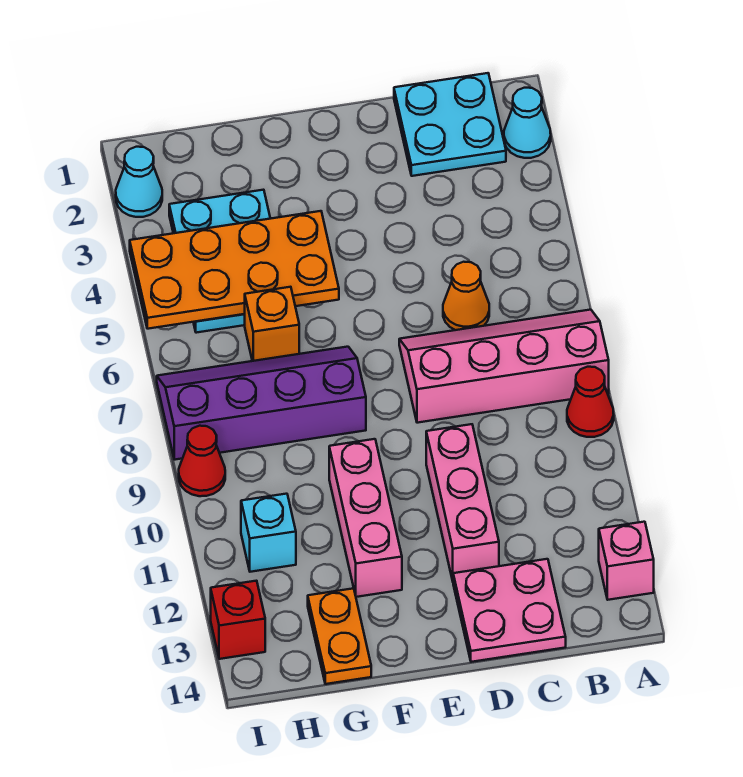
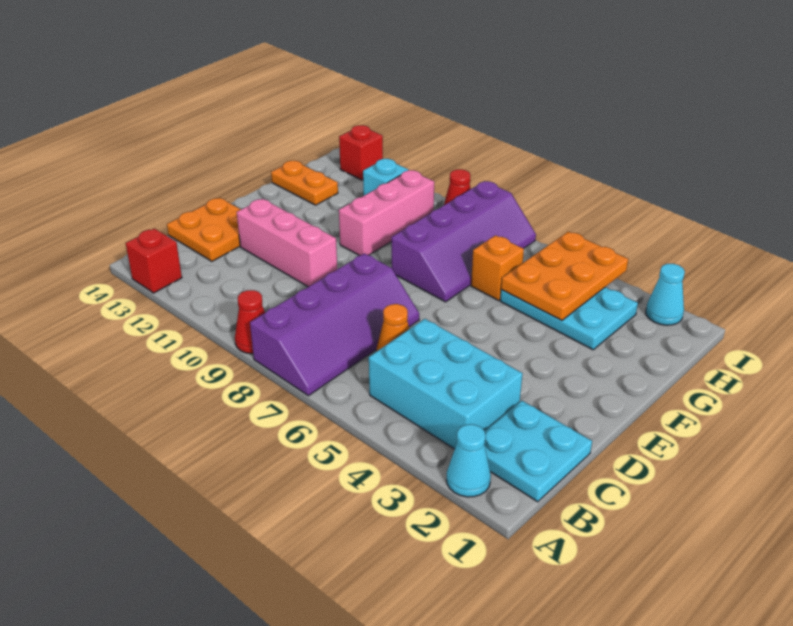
pink 2x4 slope [399,310,609,423] -> purple 2x4 slope [250,253,419,396]
pink 1x1 brick [599,522,654,600] -> red 1x1 brick [126,229,182,293]
none -> cyan 2x3 brick [369,319,523,449]
pink 2x2 plate [453,559,566,662] -> orange 2x2 plate [167,198,241,261]
orange 2x4 plate [130,211,339,329] -> orange 2x3 plate [501,231,628,320]
pink 1x3 brick [329,439,402,597] -> pink 1x3 brick turned to [339,170,434,256]

